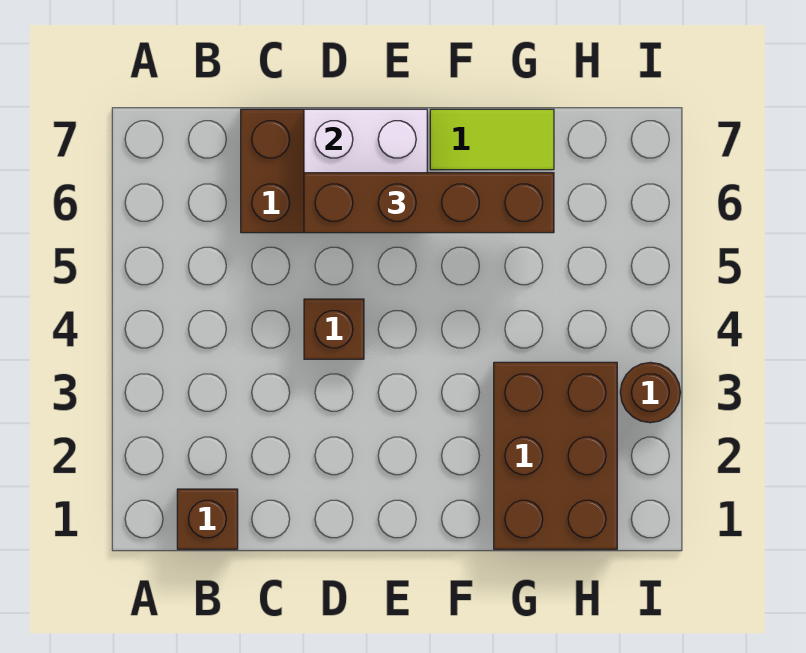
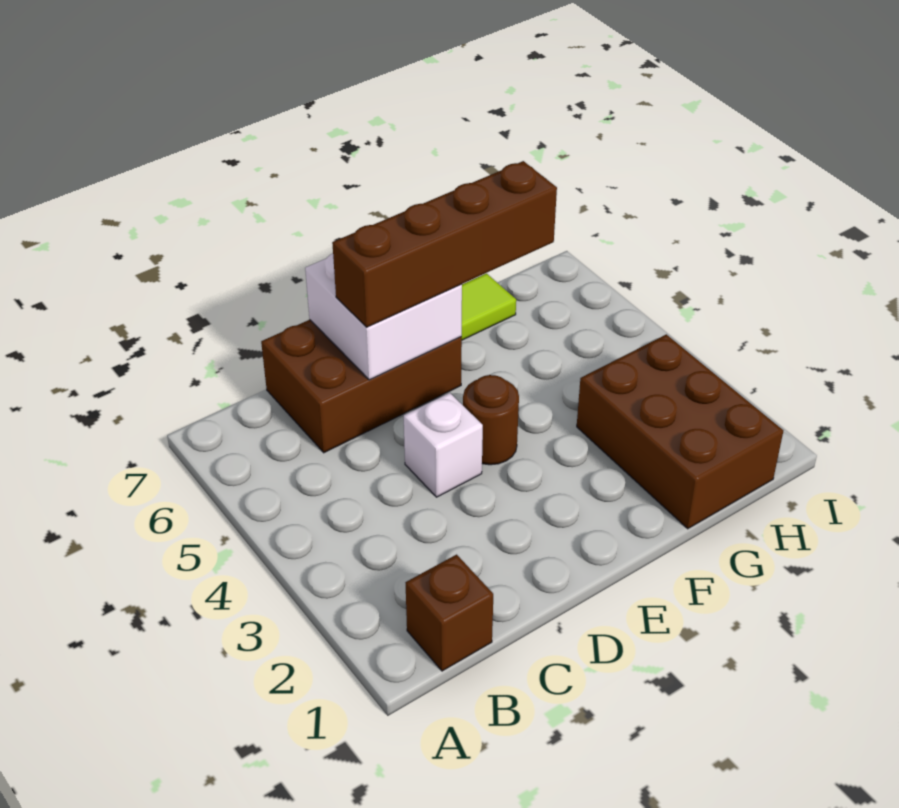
brown 1x1 brick [304,299,364,359] -> white 1x1 brick [404,393,483,497]
brown 1x1 round brick [620,362,680,423] -> brown 1x1 round brick moved to [463,375,519,465]

